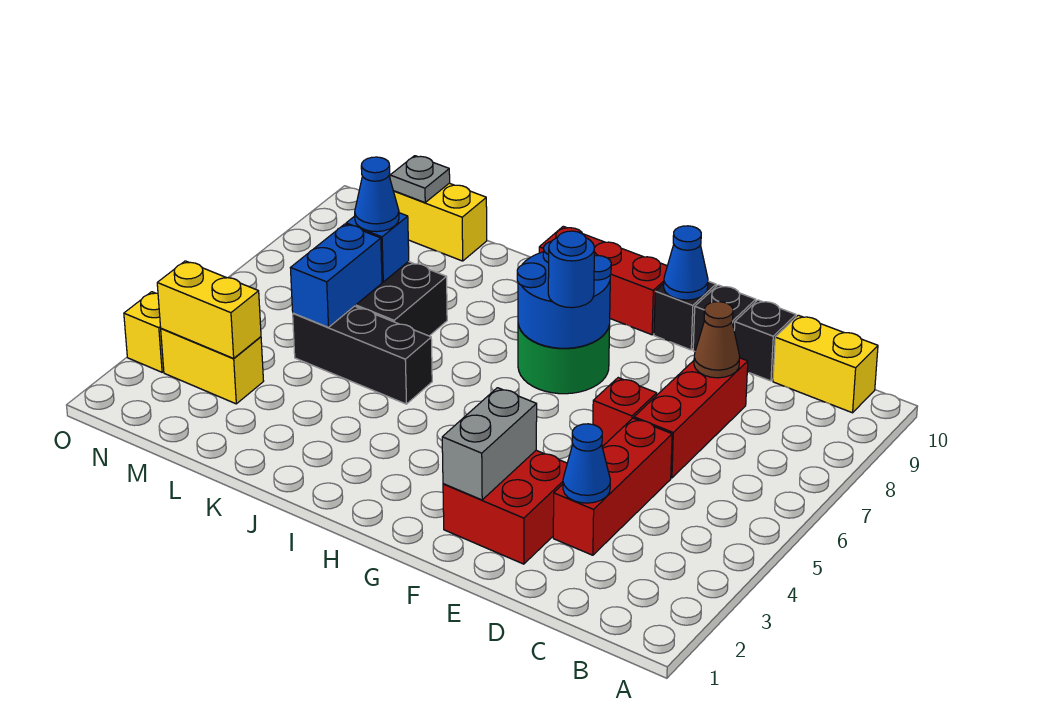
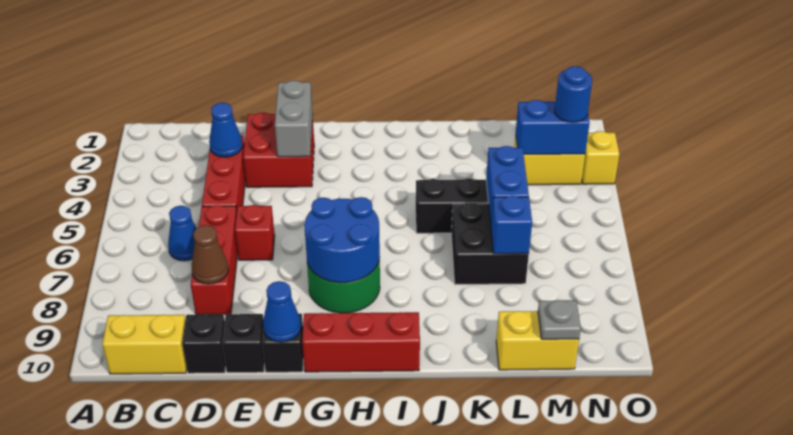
blue 1x1 round brick [548,231,594,308] -> blue 1x1 round brick moved to [555,66,592,122]
blue 1x1 cone [355,157,399,232] -> blue 1x1 cone moved to [168,206,196,261]
yellow 1x2 brick [157,261,261,358] -> blue 1x2 brick [516,100,590,154]

